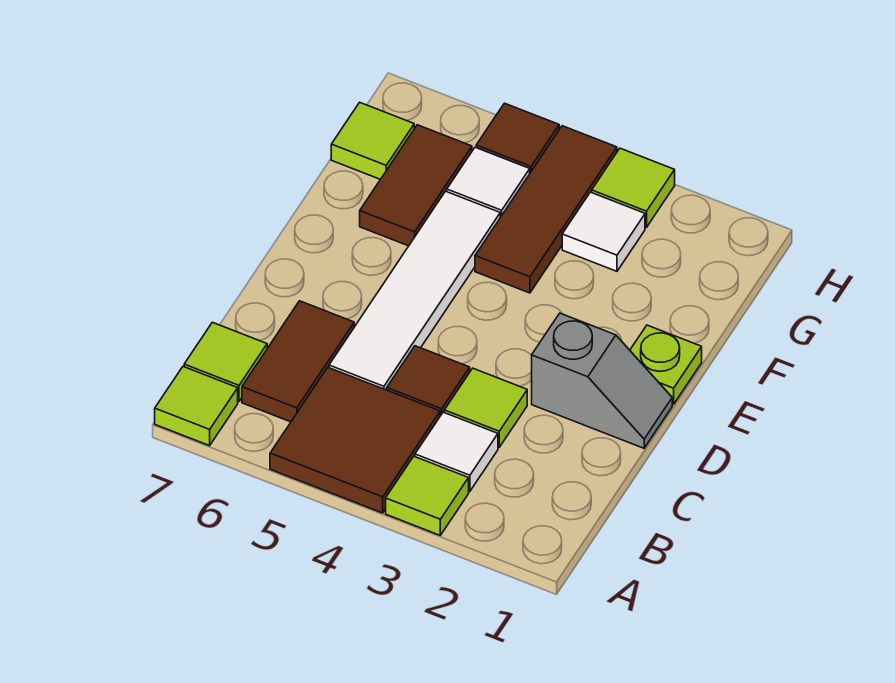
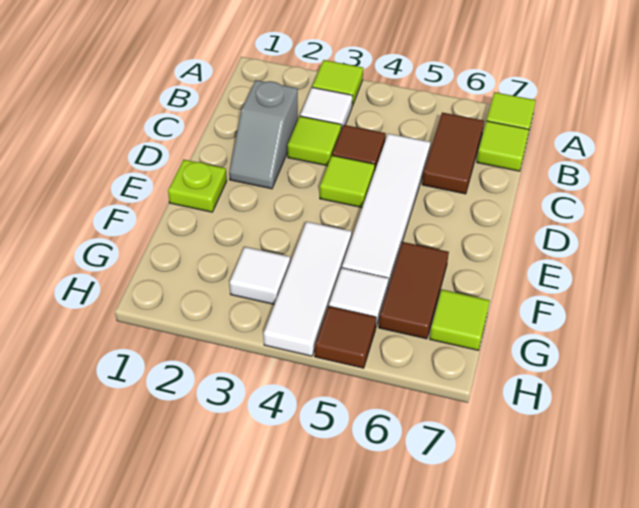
brown 2x2 tile [270,368,440,513] -> none
grey 1x2 slope [532,313,672,448] -> grey 1x2 slope turned to [229,80,298,189]
brown 1x3 tile [475,126,617,293] -> white 1x3 tile [264,222,352,356]
lime 1x1 tile [592,148,675,227] -> lime 1x1 tile moved to [320,156,375,208]

